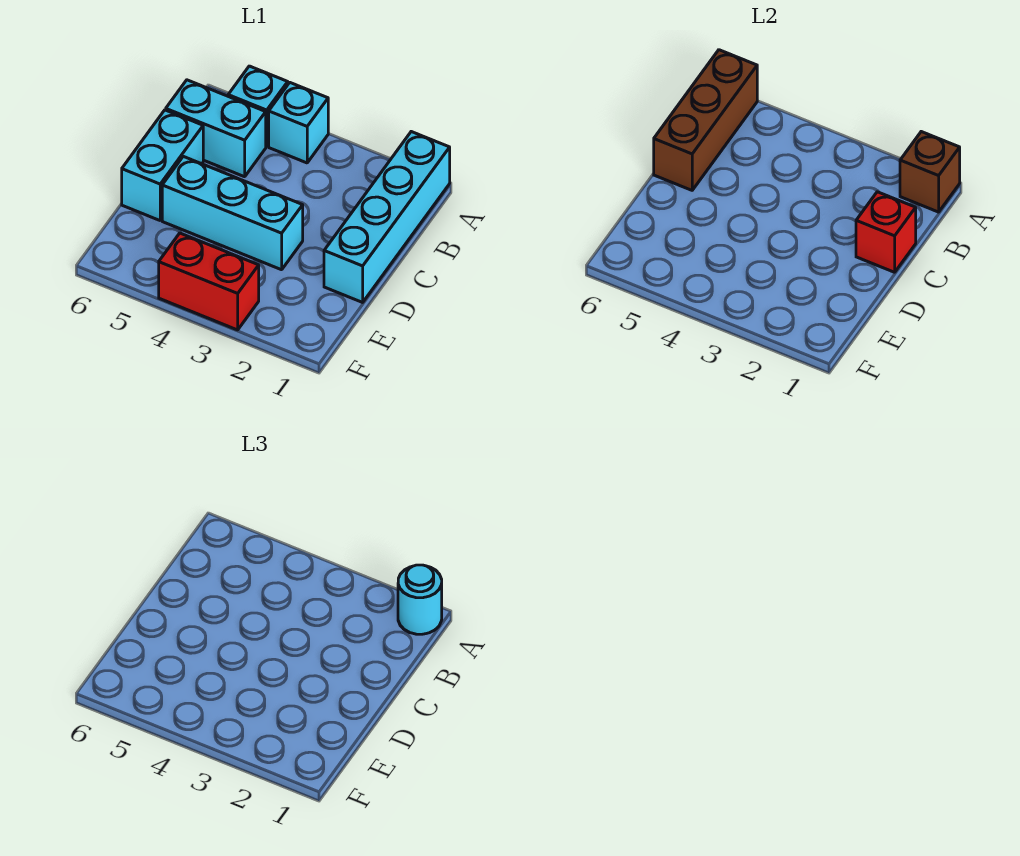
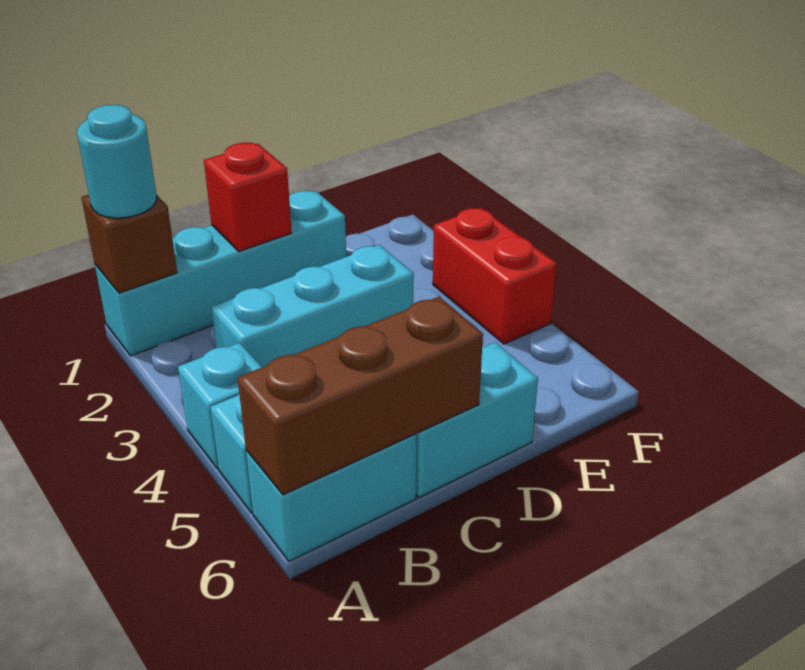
cyan 1x2 brick [166,80,266,177] -> cyan 1x2 brick turned to [246,434,416,561]
cyan 1x3 brick [162,156,303,270] -> cyan 1x3 brick turned to [211,245,414,367]

